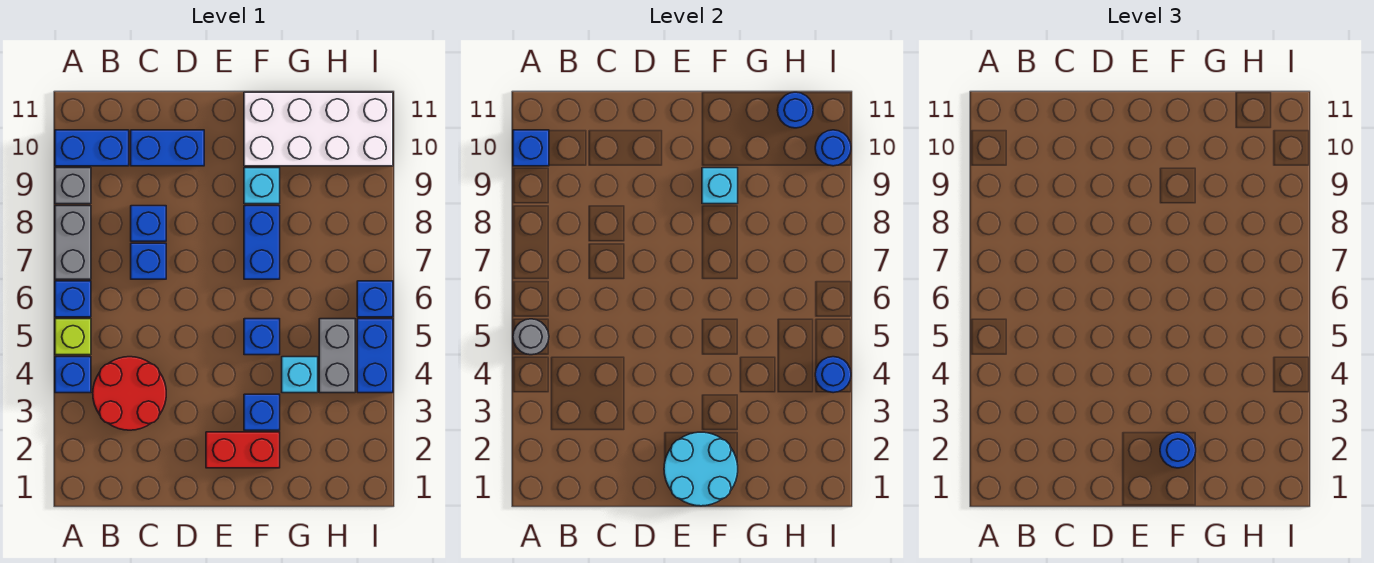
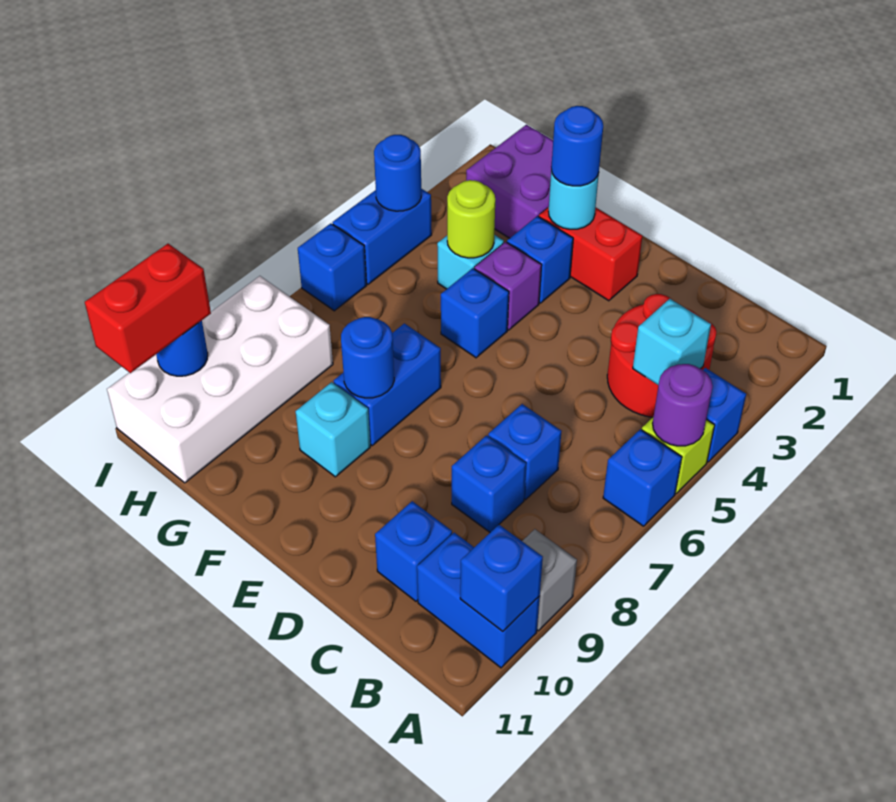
grey 1x1 round brick [513,319,549,355] -> purple 1x1 round brick [653,364,713,446]
grey 1x2 brick [55,206,91,279] -> none
blue 1x2 brick [131,130,204,166] -> blue 1x1 brick [375,501,452,601]
cyan 2x2 round brick [664,432,738,506] -> cyan 1x1 round brick [549,170,599,229]
none -> purple 1x1 brick [474,242,542,330]
cyan 1x1 brick [702,168,738,204] -> cyan 1x1 brick moved to [633,299,711,385]
white 2x4 brick [244,92,393,166] -> white 2x4 brick turned to [107,276,333,483]
none -> purple 2x2 brick [466,125,553,238]
none -> lime 1x1 round brick [447,180,495,258]
grey 1x2 brick [319,319,355,393] -> none
blue 1x1 round brick [777,92,813,128] -> blue 1x1 round brick moved to [341,317,394,398]
none -> red 1x2 brick [85,244,211,373]

